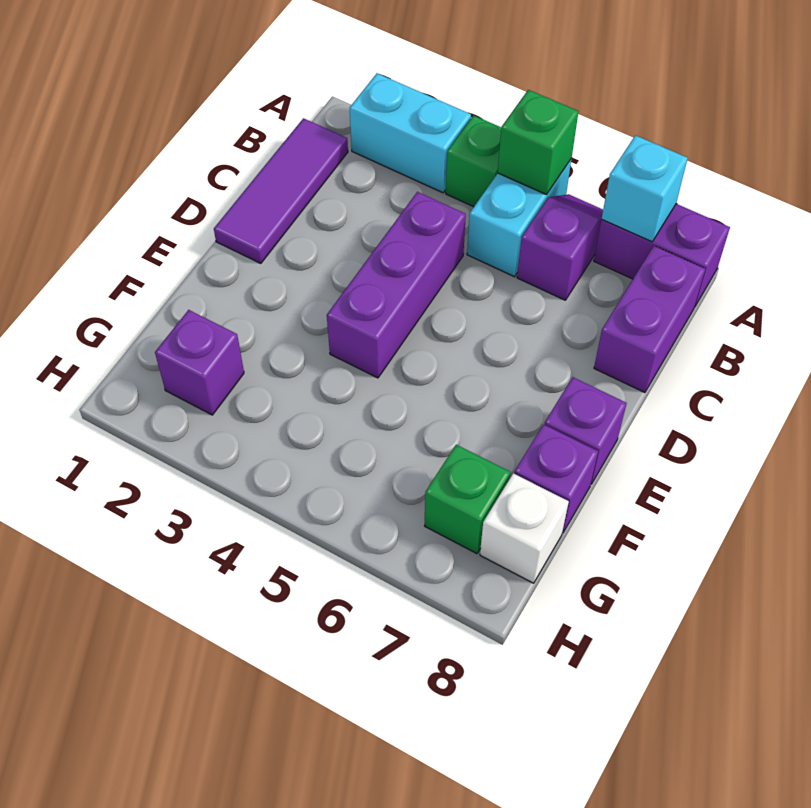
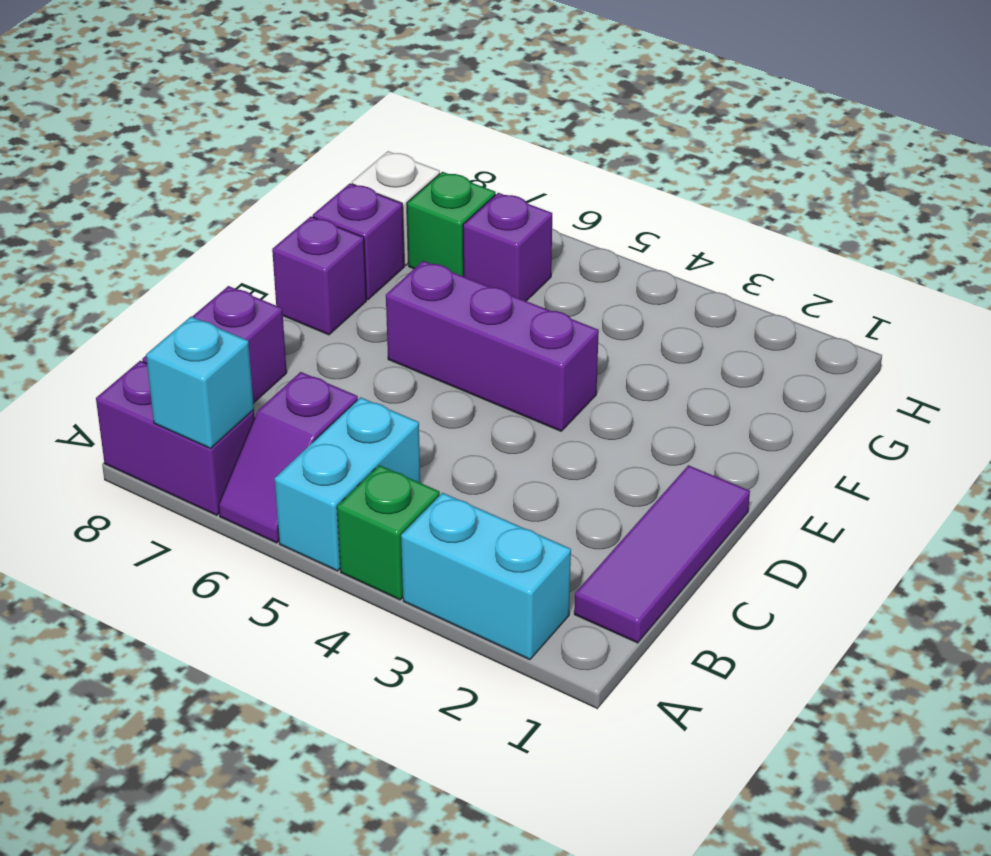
green 1x1 brick [498,90,578,195] -> none
purple 1x3 brick [327,192,466,378] -> purple 1x3 brick turned to [386,261,599,431]
purple 1x1 brick [155,310,244,415] -> purple 1x1 brick moved to [463,193,552,301]

